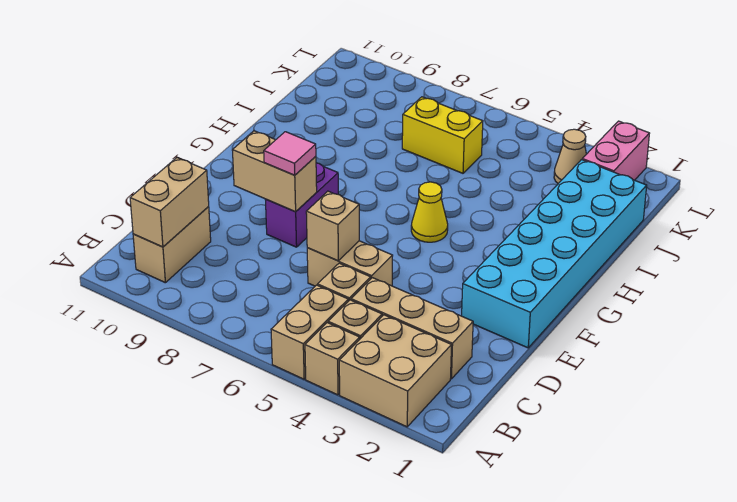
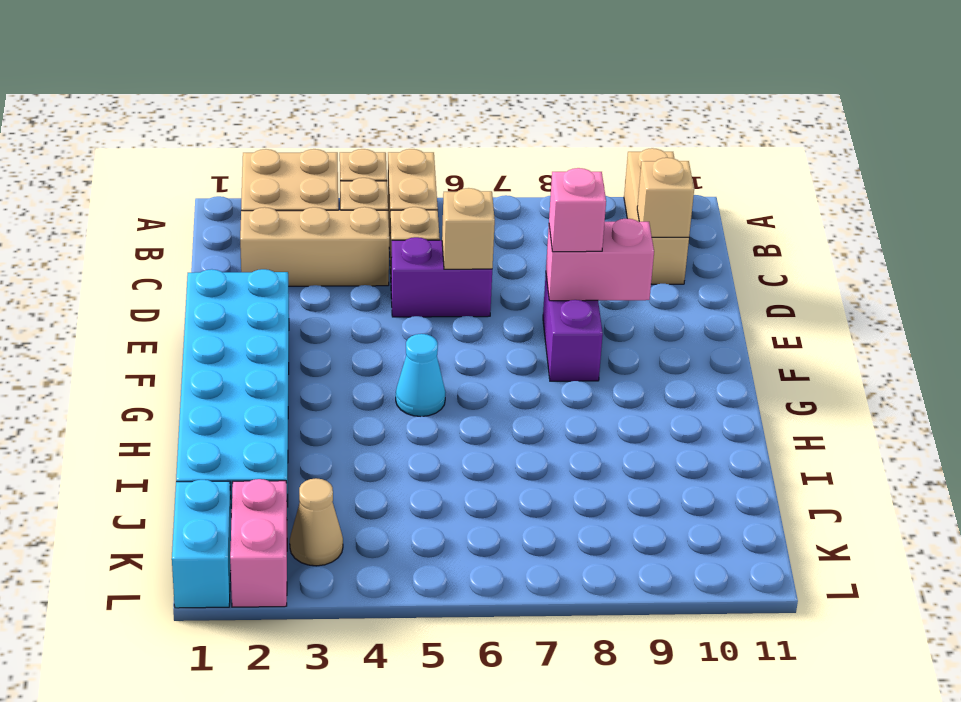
tan 1x2 brick [133,207,211,283] -> tan 1x3 brick [624,148,689,284]
tan 1x2 brick [130,158,209,247] -> tan 1x1 brick [637,158,694,237]
tan 1x2 brick [307,241,393,286] -> purple 1x2 brick [391,237,492,317]
tan 1x2 brick [232,131,317,212] -> pink 1x2 brick [546,218,654,301]
pink 1x1 tile [264,132,316,175] -> pink 1x1 brick [549,168,606,252]
yellow 1x1 cone [411,182,448,242] -> cyan 1x1 cone [396,334,445,417]
yellow 1x2 brick [402,97,483,173] -> none
none -> cyan 1x2 brick [172,480,231,608]

